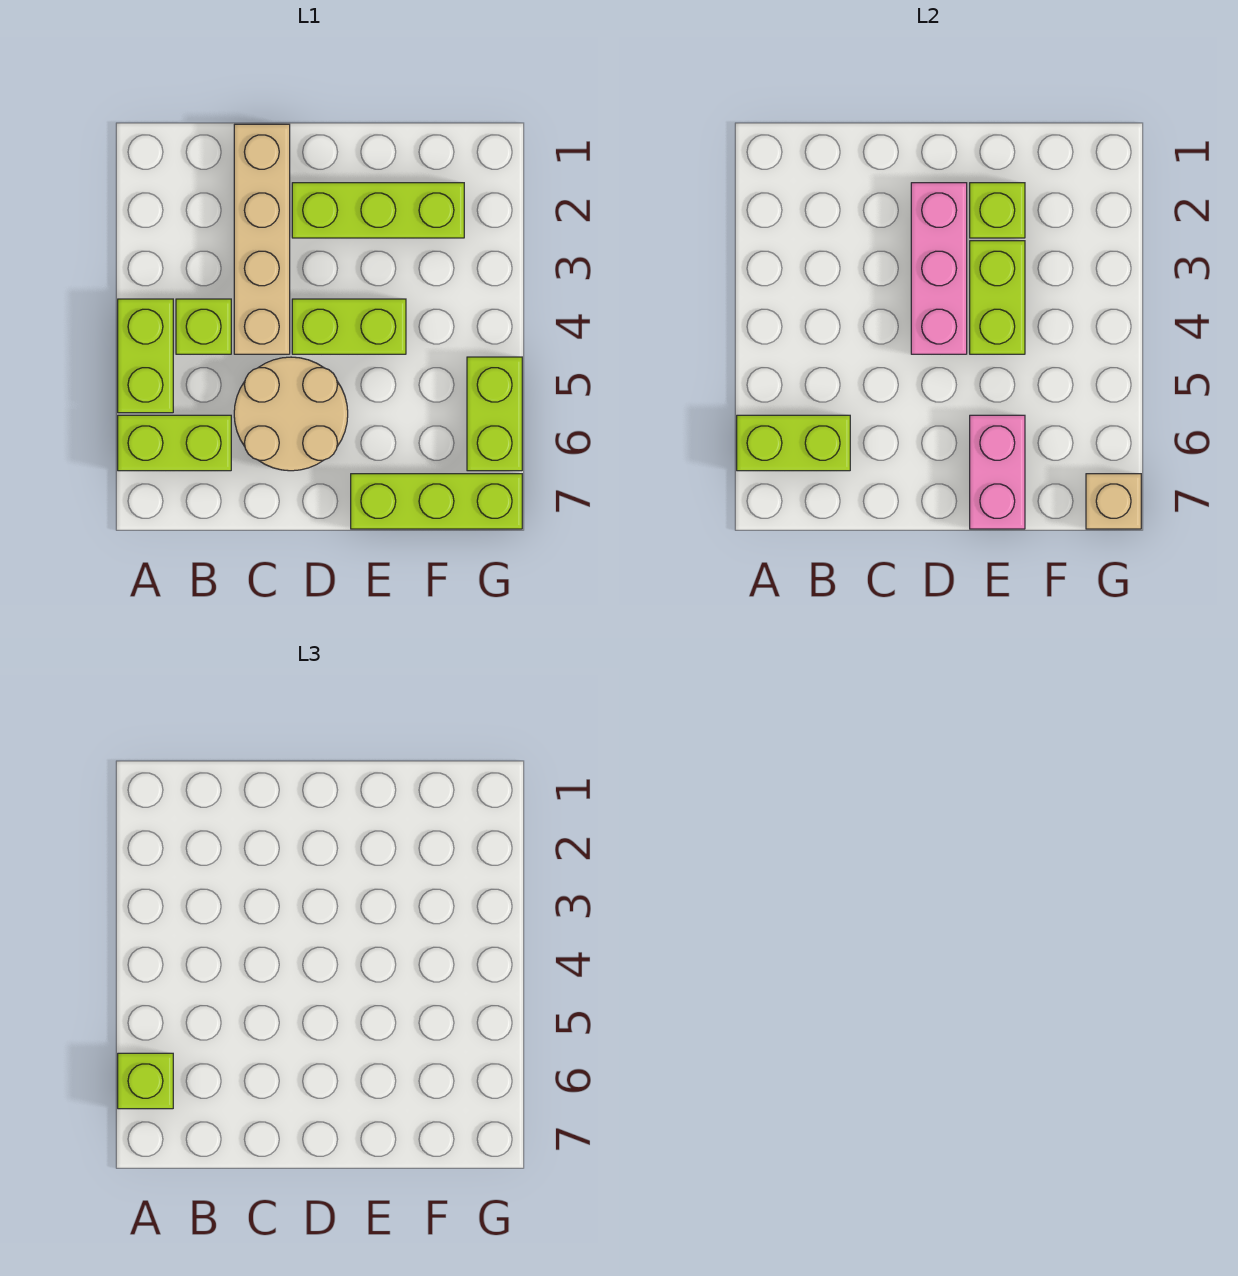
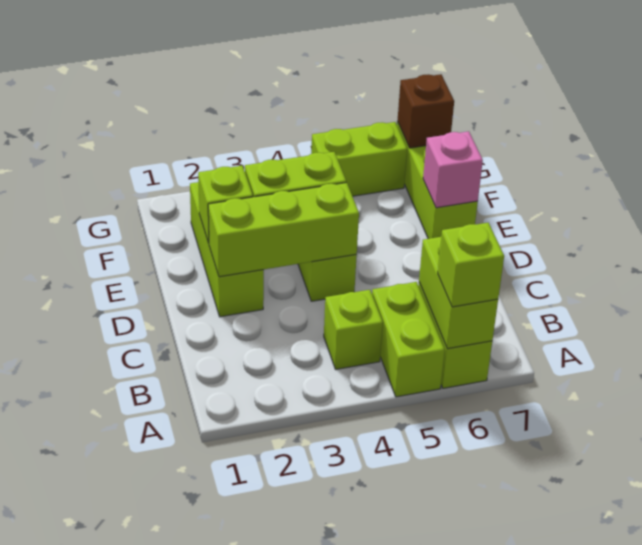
lime 1x2 brick [118,299,173,413] -> lime 1x2 brick turned to [372,282,445,397]
tan 1x4 brick [234,124,290,354] -> none
tan 2x2 round brick [234,357,348,471] -> none
pink 1x3 brick [911,183,967,354] -> lime 1x3 brick [208,183,359,277]
pink 1x2 brick [970,415,1025,529] -> pink 1x1 brick [423,131,483,208]
tan 1x1 brick [1086,474,1141,529] -> brown 1x1 brick [397,74,454,148]

